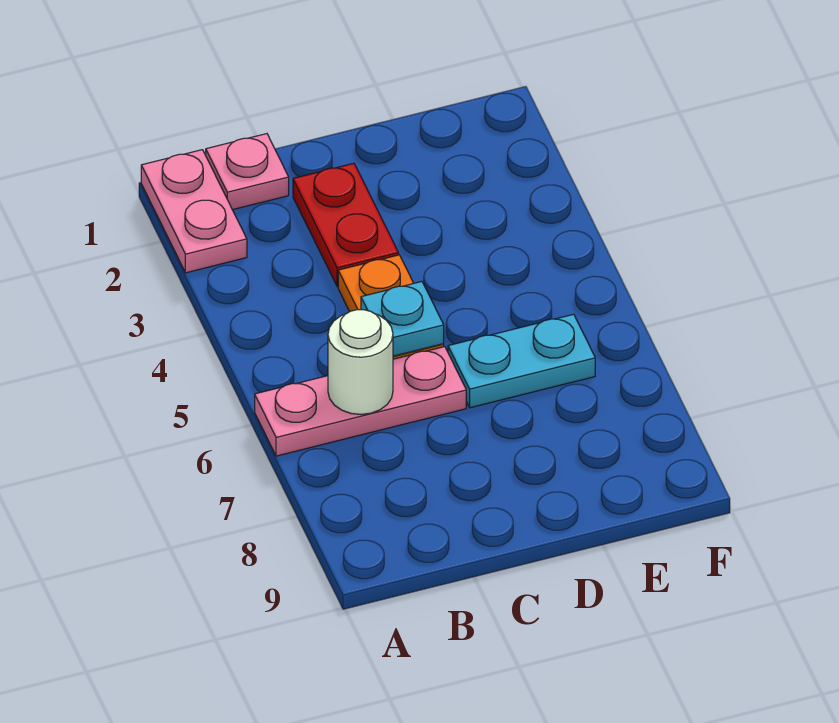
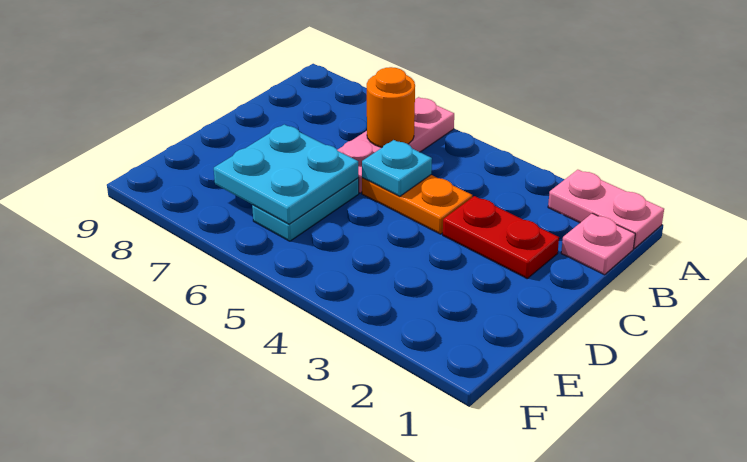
white 1x1 round brick [328,310,393,414] -> orange 1x1 round brick [367,67,415,147]
none -> cyan 2x2 plate [214,124,358,224]

